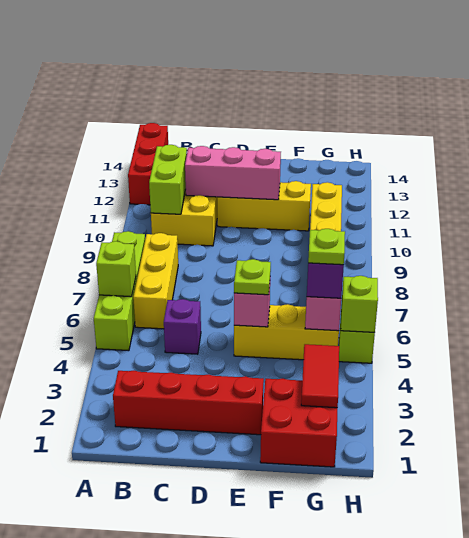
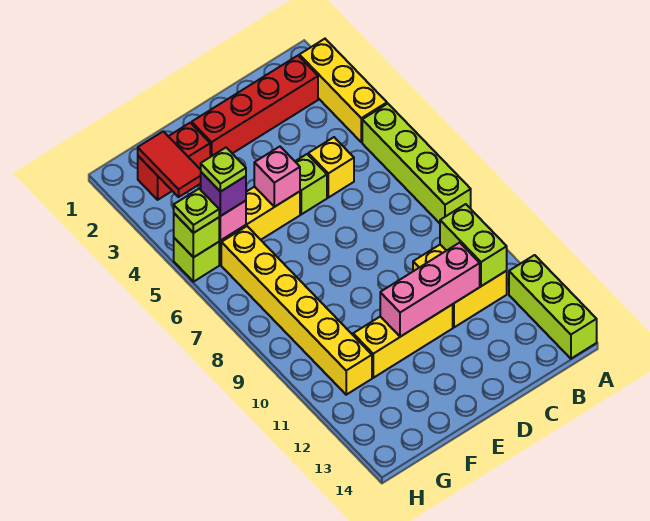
lime 1x1 brick [96,241,136,297] -> lime 1x1 brick moved to [295,154,327,214]
red 1x3 brick [128,123,168,205] -> lime 1x3 brick [509,255,597,359]
yellow 1x3 brick [133,233,178,329] -> yellow 1x3 brick moved to [299,39,387,142]
purple 1x1 brick [164,299,201,354] -> yellow 1x1 brick [308,137,354,198]
lime 1x1 plate [234,259,271,295] -> lime 1x1 plate moved to [174,189,219,233]
red 2x2 brick [260,379,337,467] -> red 1x2 brick [138,123,210,200]

